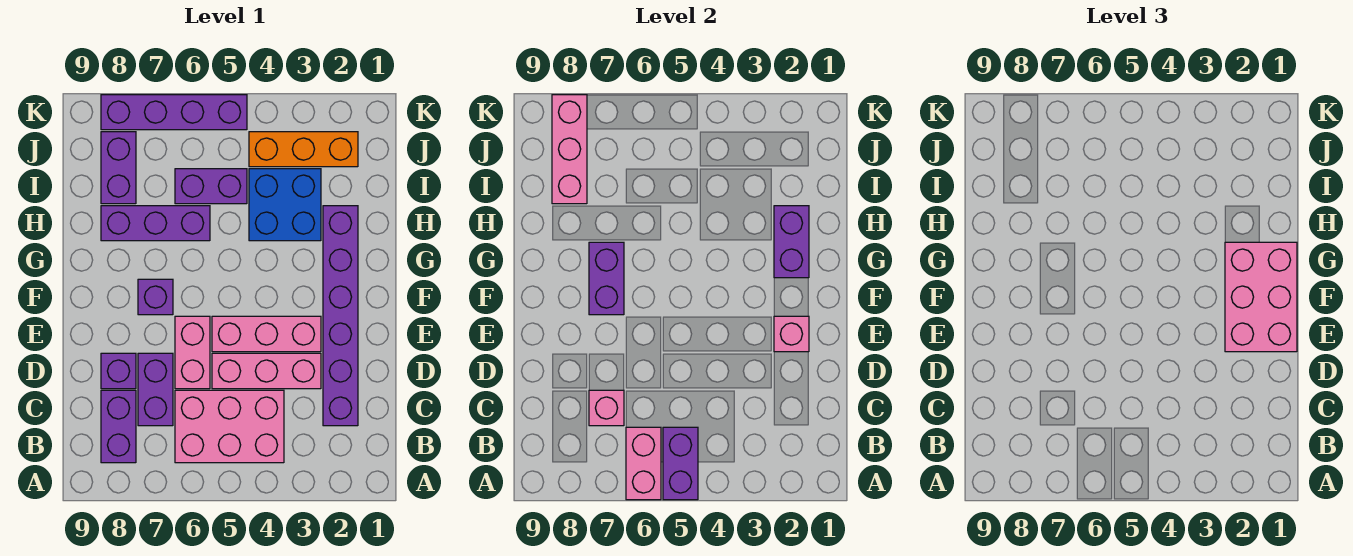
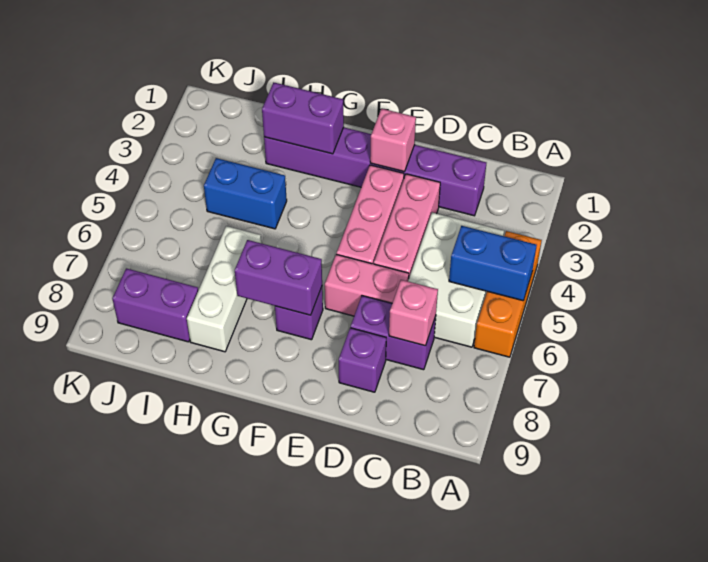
purple 1x2 brick [663,427,698,500] -> blue 1x2 brick [449,226,537,301]
pink 1x2 brick [626,427,661,500] -> none
pink 2x3 brick [175,390,284,463] -> white 2x3 brick [408,212,504,347]
purple 1x2 brick [101,390,136,463] -> none
pink 2x3 brick [1225,242,1297,352] -> none
blue 2x2 brick [249,169,321,241] -> blue 1x2 brick [204,158,287,229]
purple 1x3 brick [101,206,210,241] -> white 1x3 brick [187,226,261,352]
purple 1x2 brick [175,169,247,204] -> none
pink 1x3 brick [552,95,587,204] -> none
orange 1x3 brick [249,132,358,167] -> orange 1x3 brick moved to [474,231,542,357]
purple 1x4 brick [101,95,247,130] -> none

